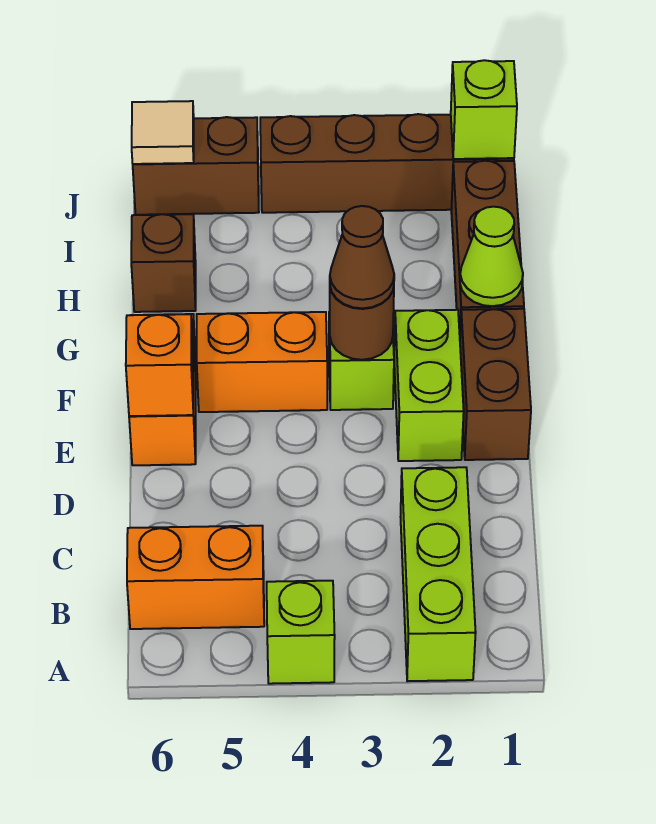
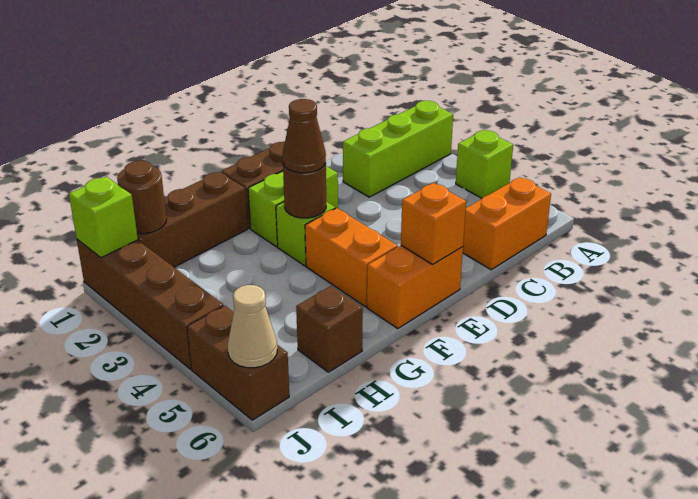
orange 1x2 brick [127,526,264,629] -> orange 1x2 brick turned to [463,177,551,270]
lime 1x1 cone [460,207,523,306] -> none
none -> brown 1x1 round brick [117,161,167,234]
tan 1x1 tile [132,101,194,164] -> tan 1x1 cone [228,285,277,368]

